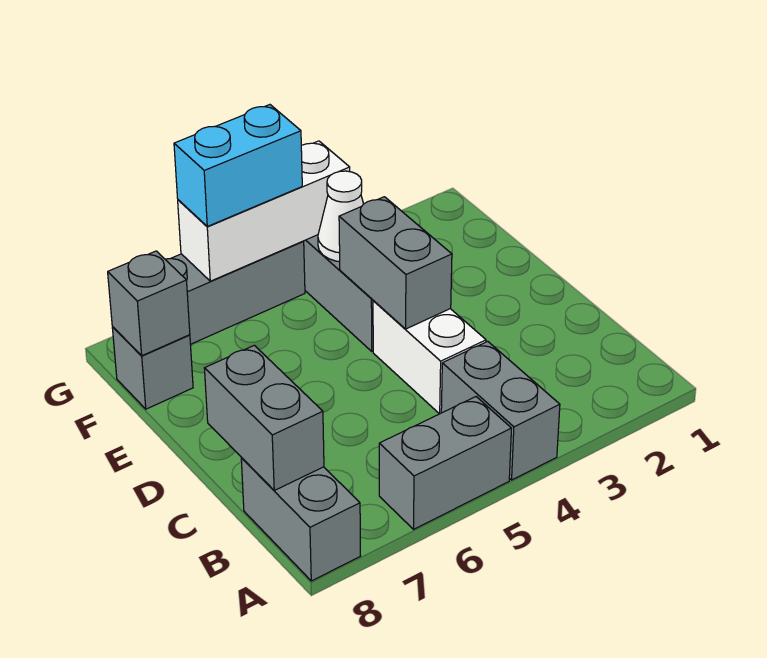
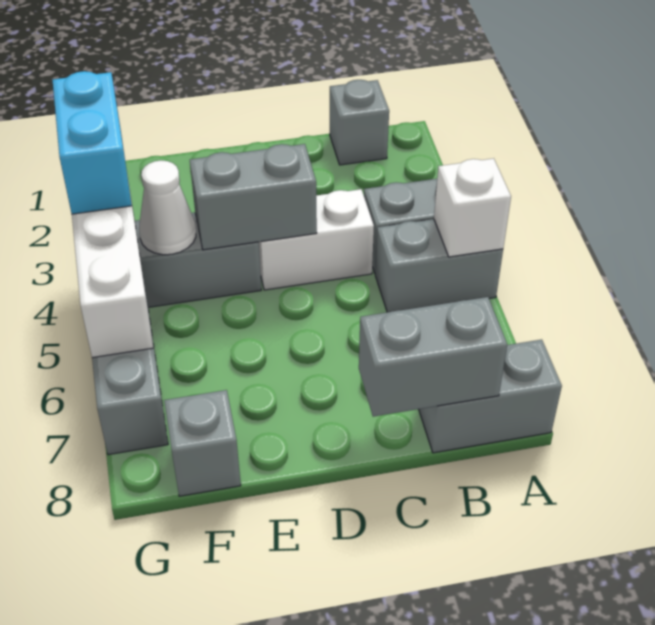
grey 1x2 brick [379,397,511,529] -> grey 1x2 brick turned to [375,219,503,312]
none -> white 1x1 brick [434,158,511,257]
grey 1x1 brick [108,251,190,356] -> grey 1x1 brick moved to [330,80,389,165]
cyan 1x2 brick [174,105,302,226] -> cyan 1x2 brick moved to [53,71,132,214]

